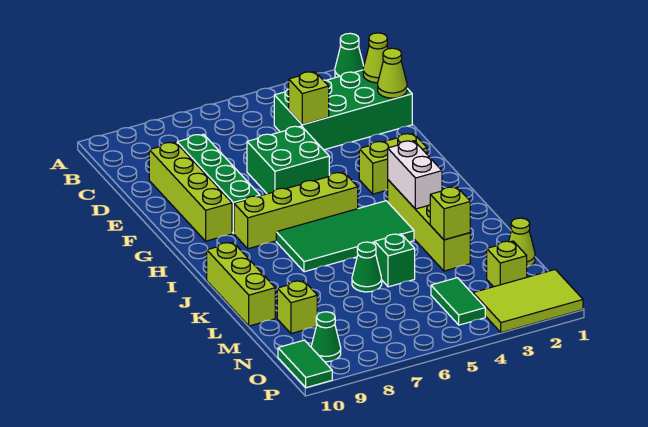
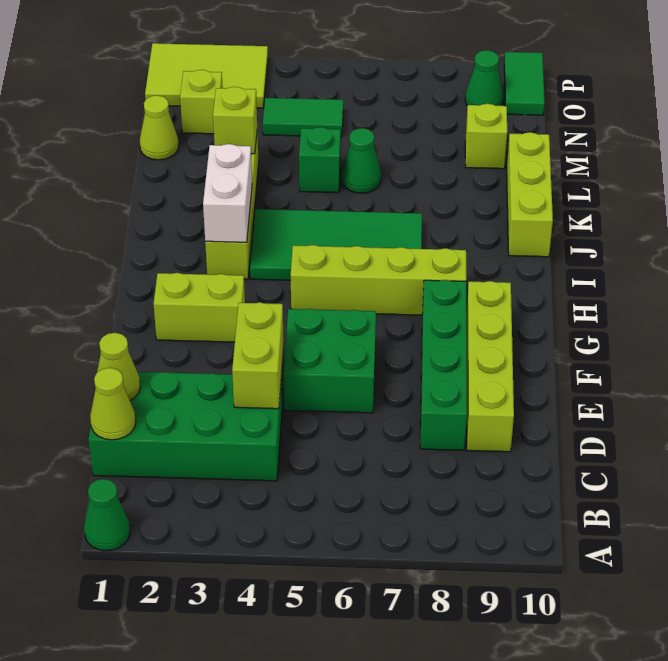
lime 1x1 brick [289,72,329,125] -> lime 1x2 brick [232,302,284,409]
green 1x2 tile [431,278,485,325] -> green 1x2 tile turned to [263,98,343,137]

